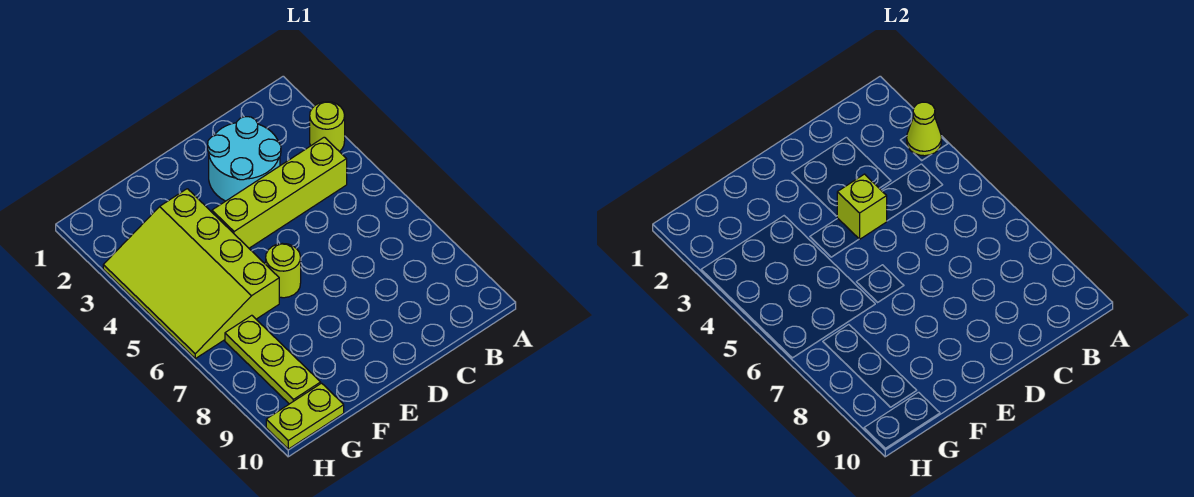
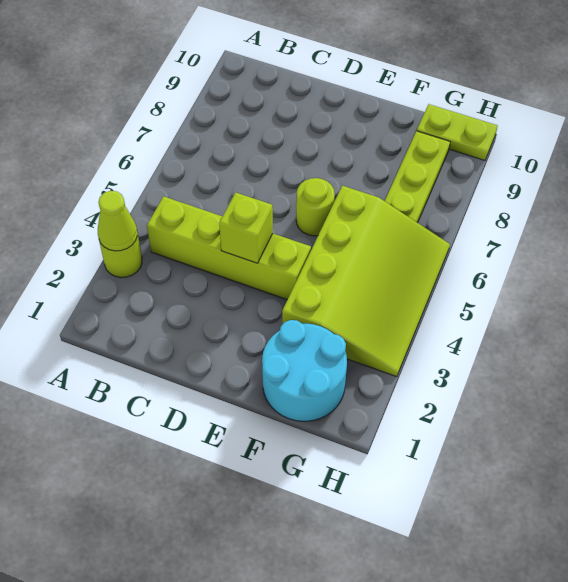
cyan 2x2 round brick [208,117,281,201] -> cyan 2x2 round brick moved to [262,320,347,421]

